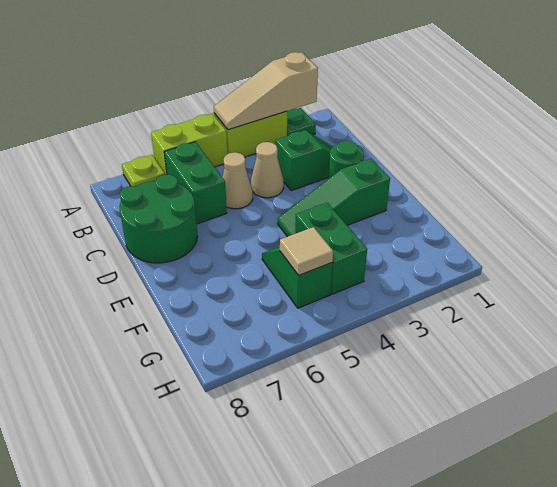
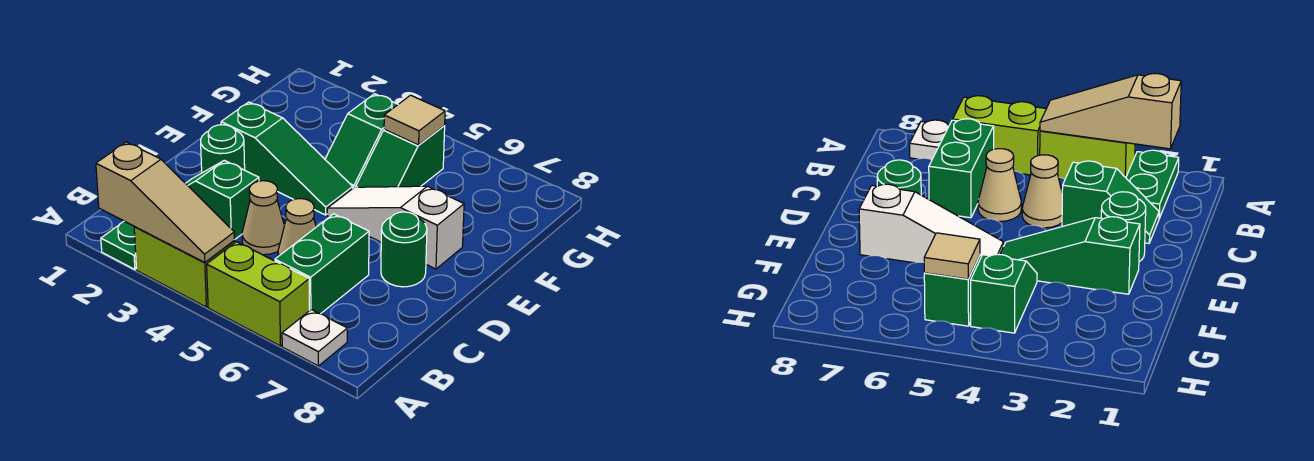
green 1x1 plate [287,108,316,136] -> green 1x2 plate [101,221,137,270]
lime 1x1 plate [122,155,165,186] -> white 1x1 plate [282,310,347,366]
green 2x2 round brick [120,174,198,263] -> green 1x1 round brick [381,212,427,287]
none -> white 1x3 slope [327,186,464,269]
green 1x2 brick [295,203,367,294] -> green 1x2 slope [325,94,398,188]

